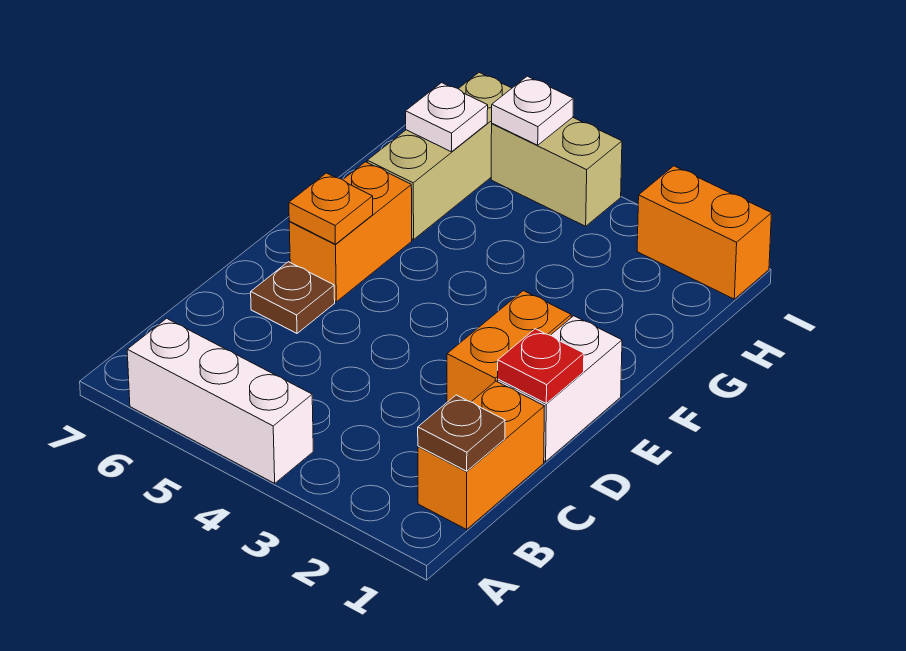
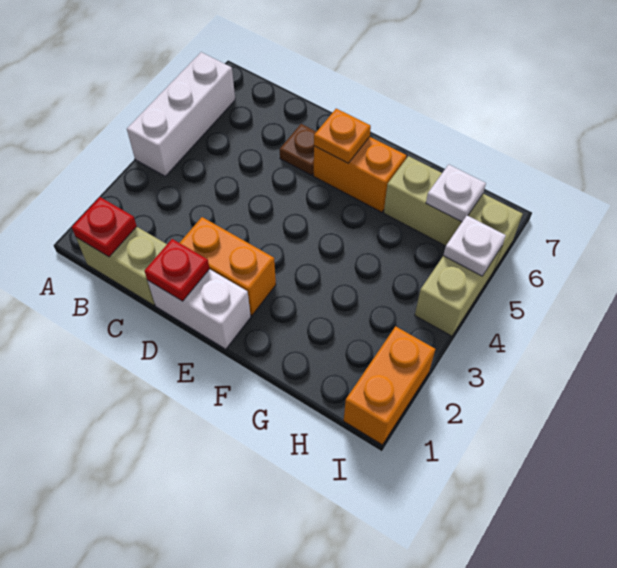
orange 1x2 brick [418,381,545,529] -> tan 1x2 brick [76,227,167,305]
brown 1x1 plate [418,395,505,471] -> red 1x1 plate [72,197,137,257]

